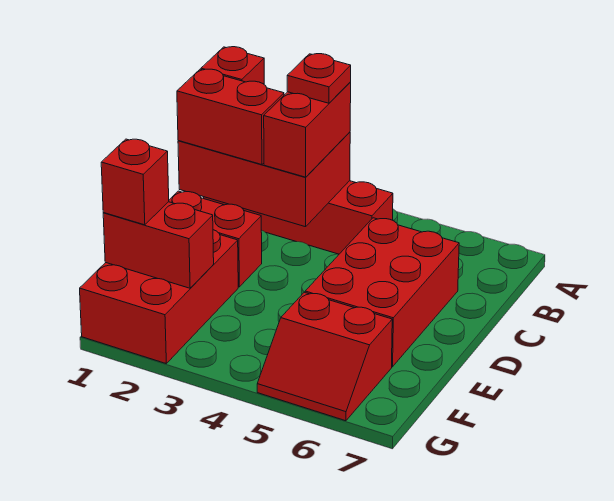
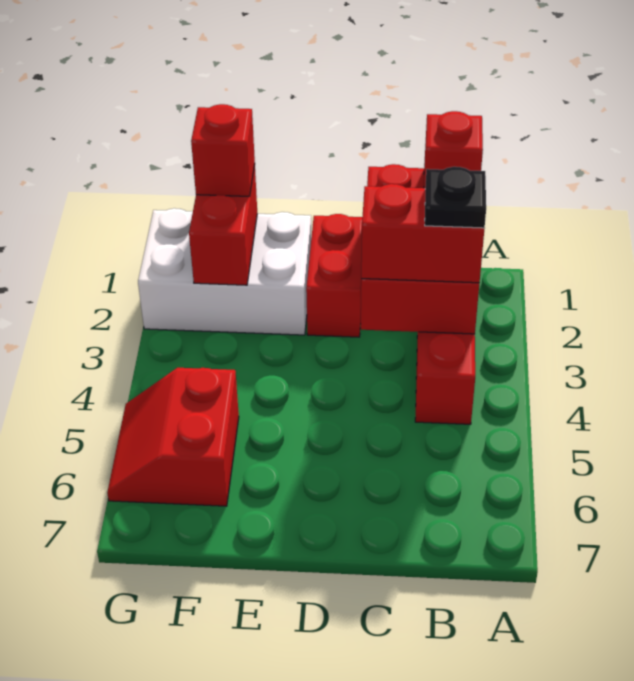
red 1x1 plate [287,54,351,103] -> black 1x1 plate [425,167,486,228]
red 1x2 brick [177,69,284,165] -> none
red 2x3 brick [305,218,459,367] -> none
red 2x3 brick [80,230,238,363] -> white 2x3 brick [138,208,311,335]

